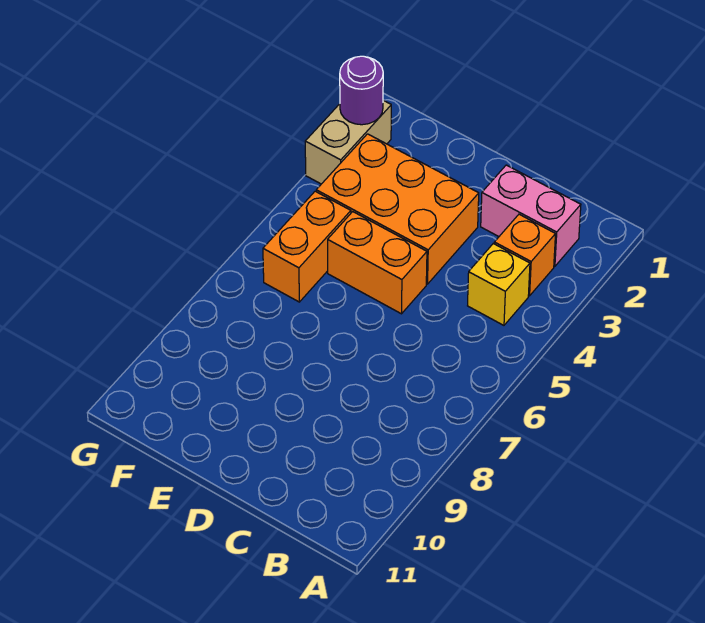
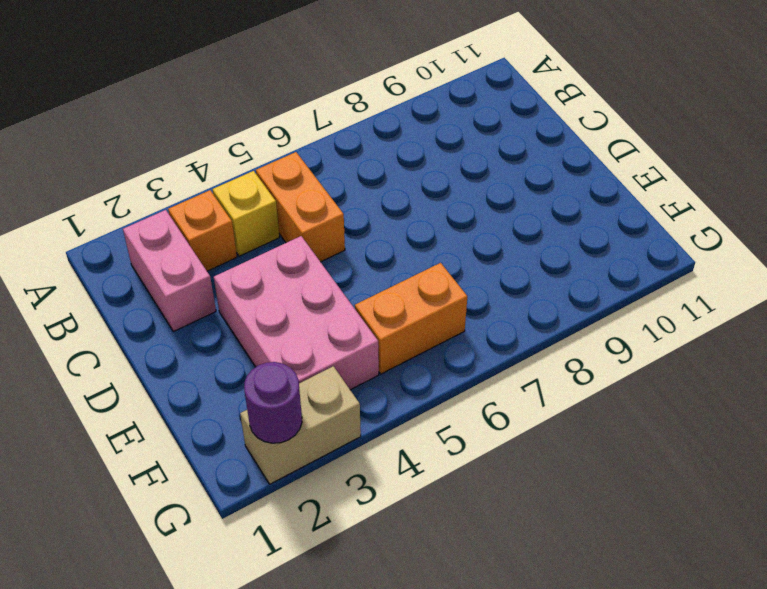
orange 2x3 brick [316,134,479,284] -> pink 2x3 brick [214,236,379,390]
orange 1x2 brick [328,212,427,314] -> orange 1x2 brick moved to [256,152,345,262]

